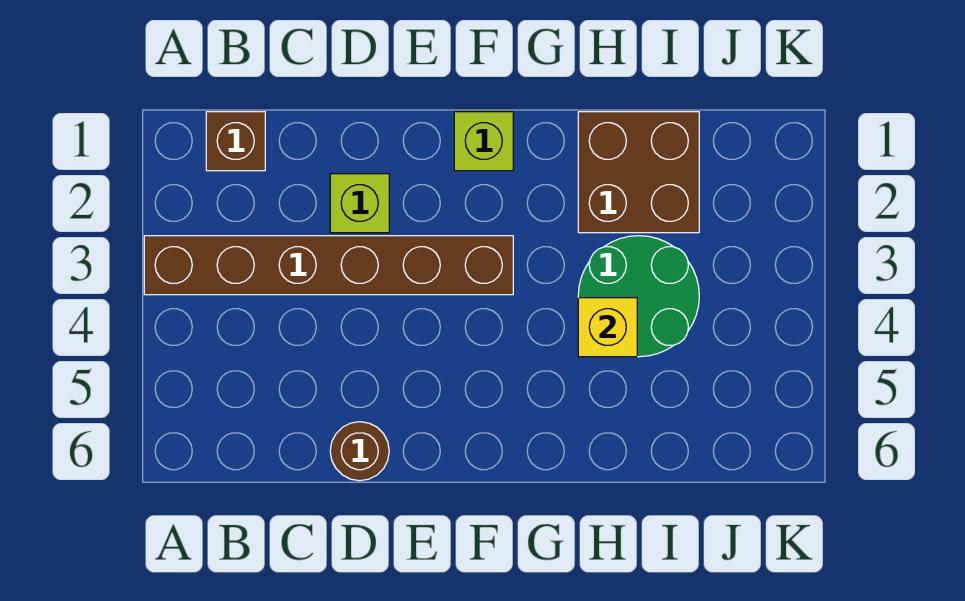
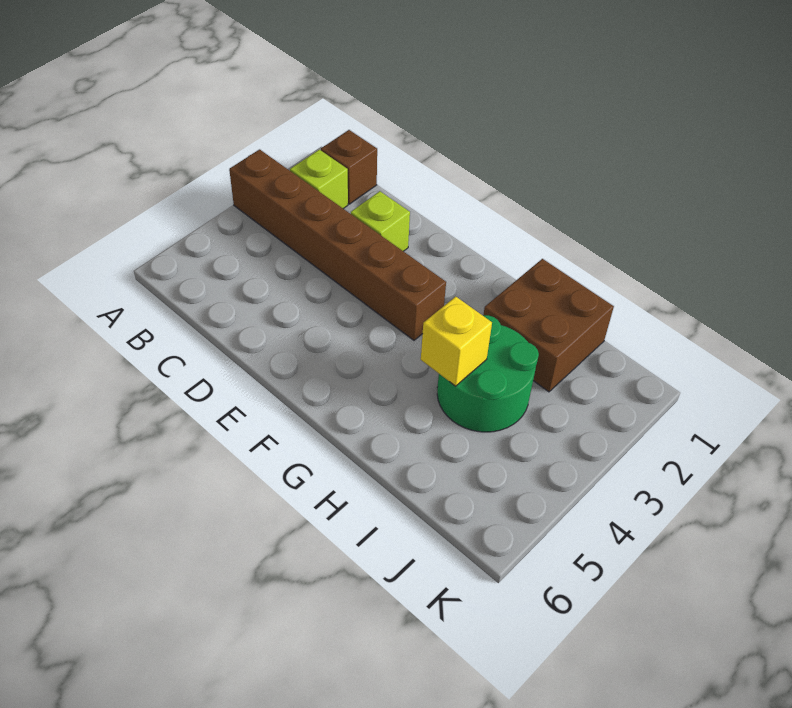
brown 1x1 round brick [330,422,389,481] -> none
lime 1x1 brick [454,112,513,171] -> lime 1x1 brick moved to [290,150,348,209]

